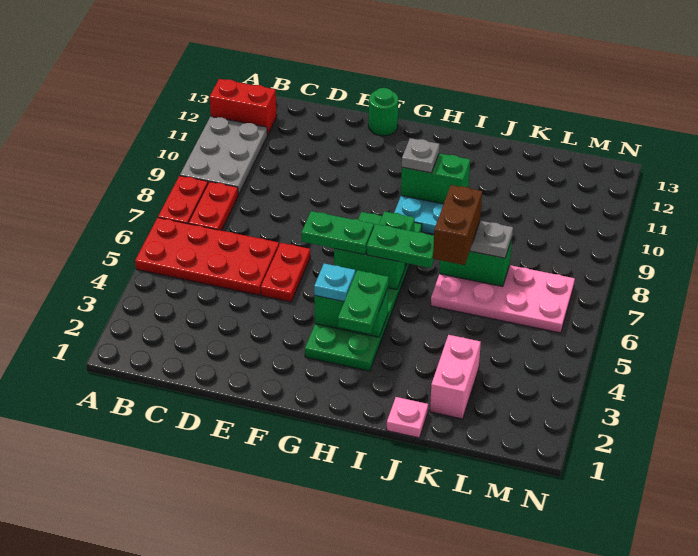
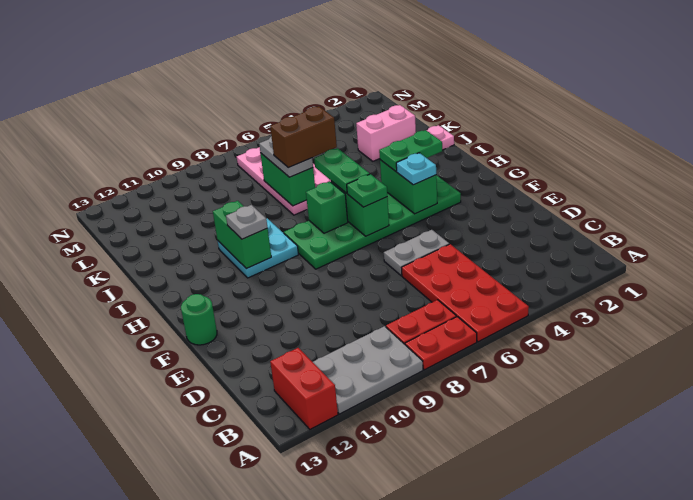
red 1x2 plate [261,243,310,302] -> grey 1x2 plate [384,230,449,276]
green 1x2 plate [301,211,374,255] -> green 1x1 plate [347,174,387,207]

